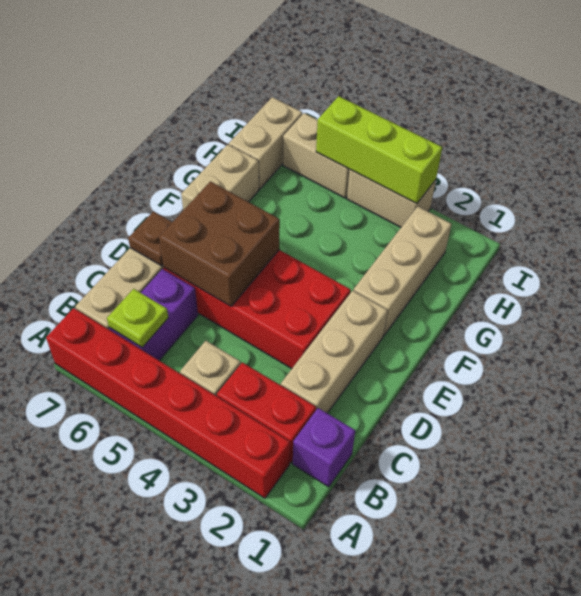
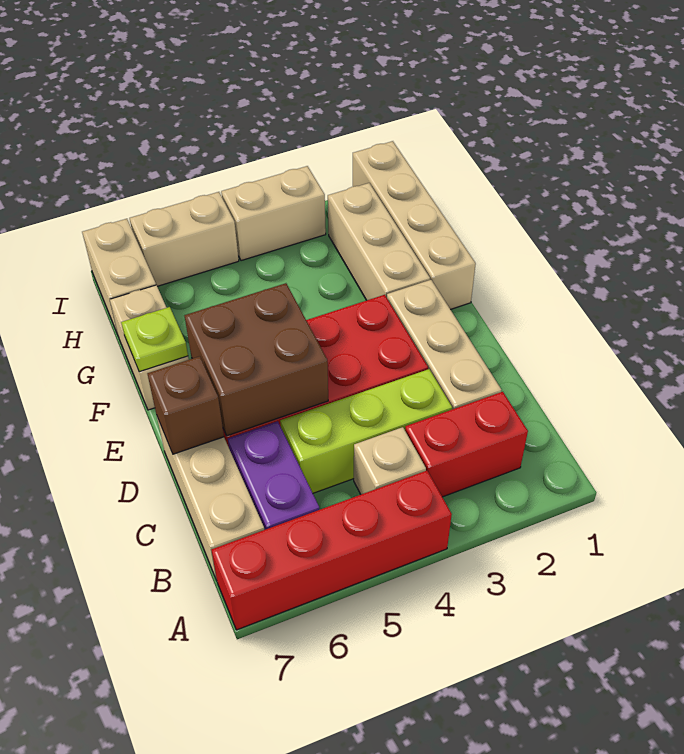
red 1x6 brick [46,308,290,498] -> red 1x4 brick [212,471,452,630]
purple 1x1 brick [293,408,355,487] -> none
lime 1x1 plate [107,289,168,347] -> lime 1x1 plate moved to [121,307,188,372]
brown 1x1 plate [128,211,172,266] -> brown 1x1 brick [147,356,224,454]
none -> tan 1x4 brick [353,141,476,309]
lime 1x3 brick [316,96,442,204] -> lime 1x3 brick moved to [280,369,452,493]

